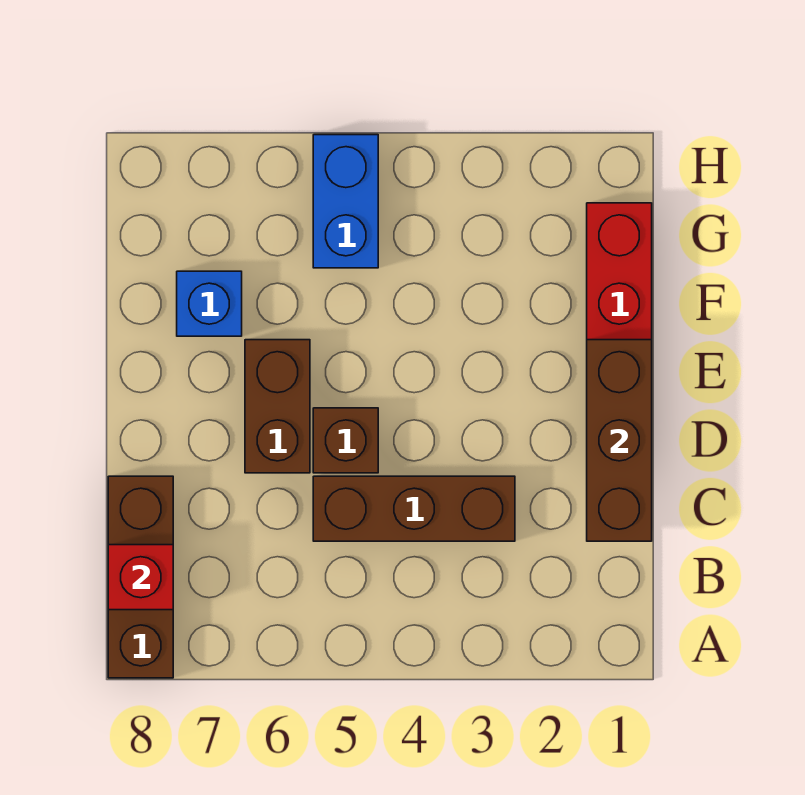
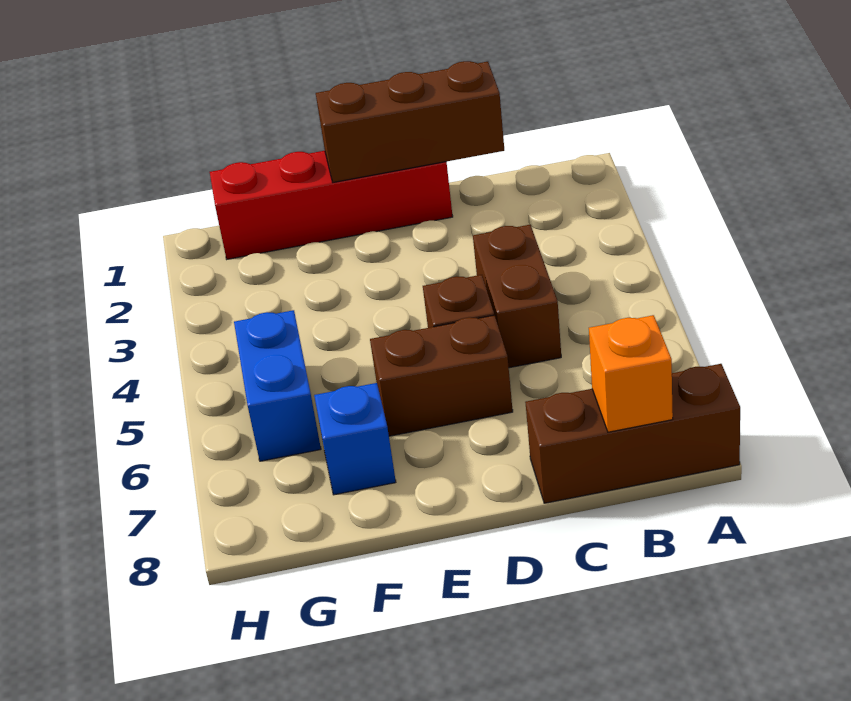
red 1x1 brick [108,545,173,610] -> orange 1x1 brick [589,315,673,432]
brown 1x3 brick [313,476,515,541] -> brown 1x2 brick [473,225,561,368]
blue 1x2 brick [313,135,378,268] -> blue 1x2 brick turned to [234,310,321,461]

